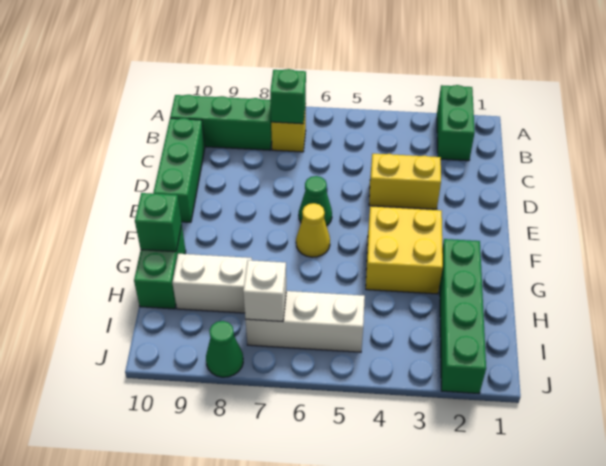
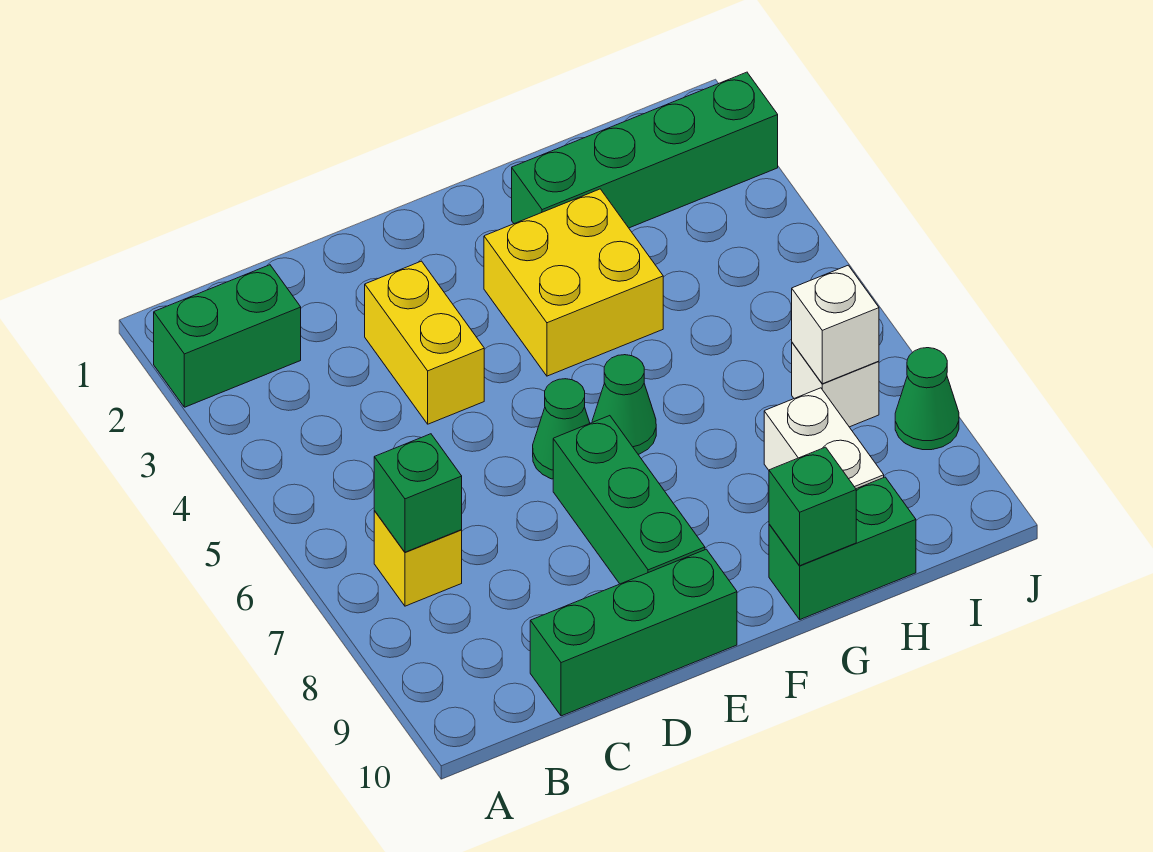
green 1x3 brick [170,95,272,150] -> green 1x3 brick moved to [553,416,705,584]
yellow 1x1 cone [296,203,330,257] -> green 1x1 cone [592,355,656,454]
white 1x3 brick [245,291,365,352] -> white 1x1 brick [792,343,879,427]

